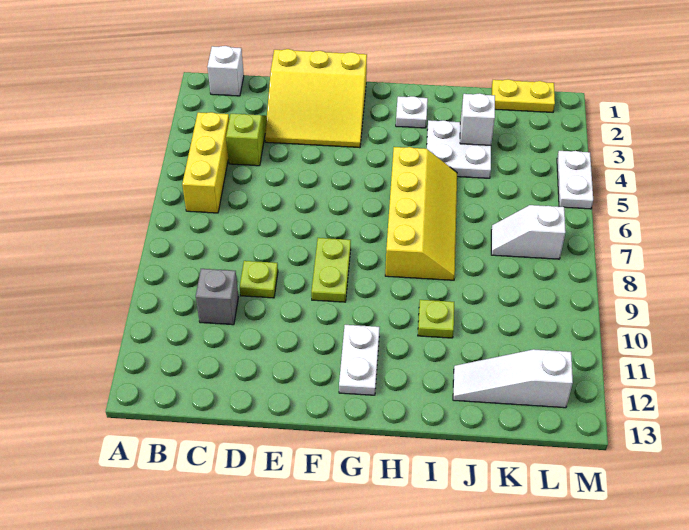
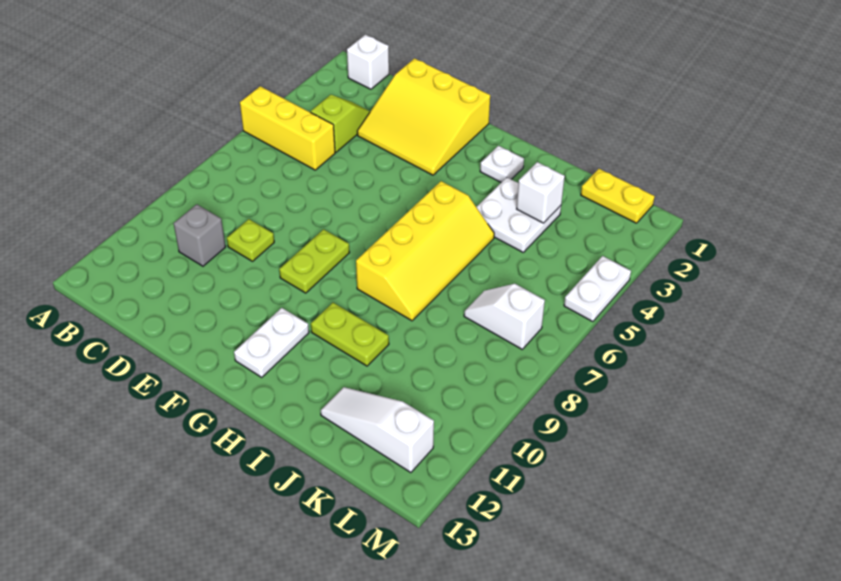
yellow 1x3 brick [182,112,229,213] -> yellow 1x3 brick turned to [240,86,335,170]
lime 1x1 plate [418,300,454,338] -> lime 1x2 plate [311,303,389,366]

